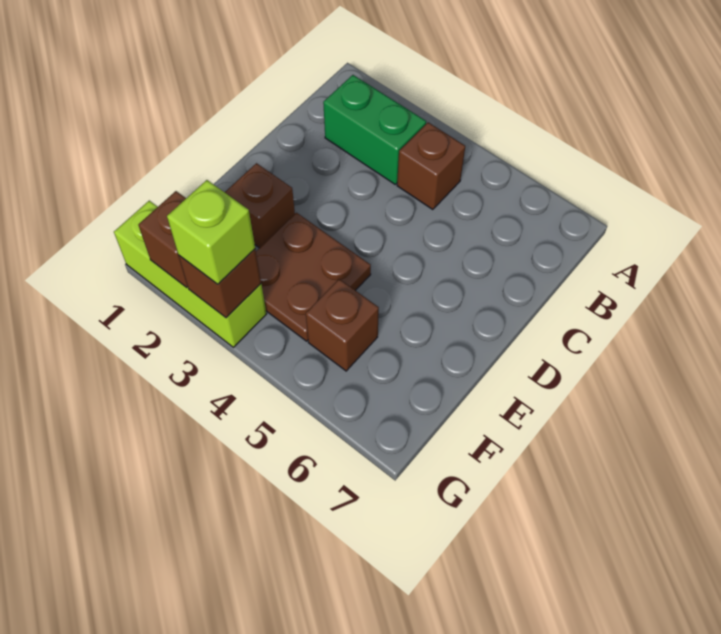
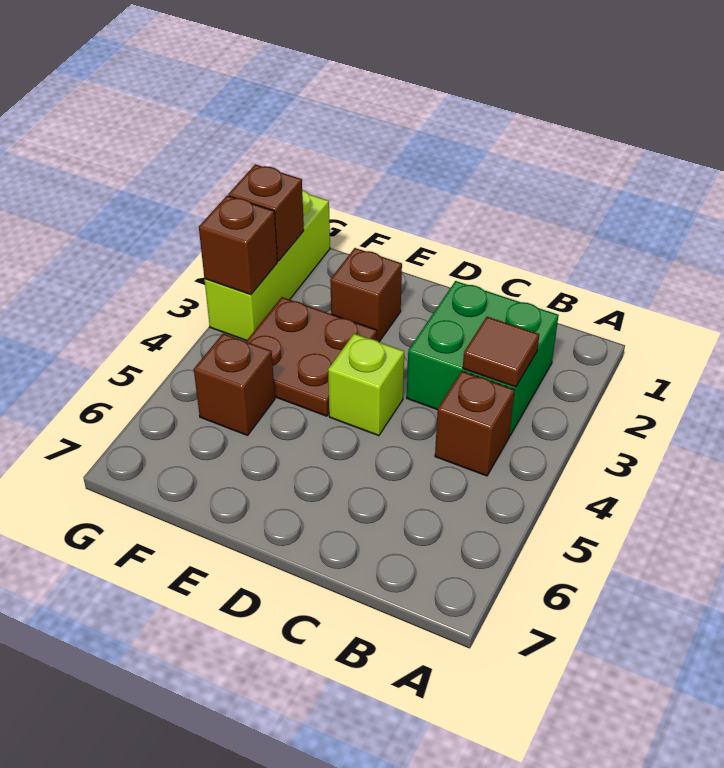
green 1x2 brick [323,75,426,184] -> green 2x2 brick [407,281,559,436]
none -> brown 1x1 tile [463,317,539,387]
lime 1x1 brick [167,180,255,284] -> lime 1x1 brick moved to [328,334,404,436]

